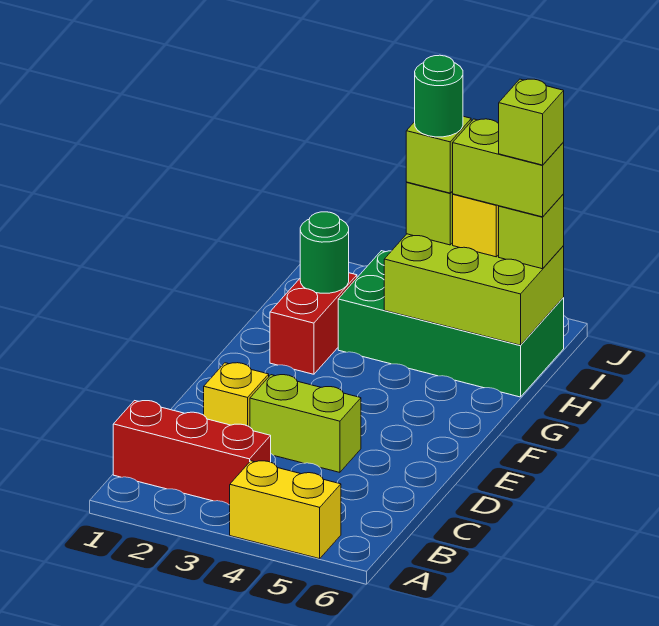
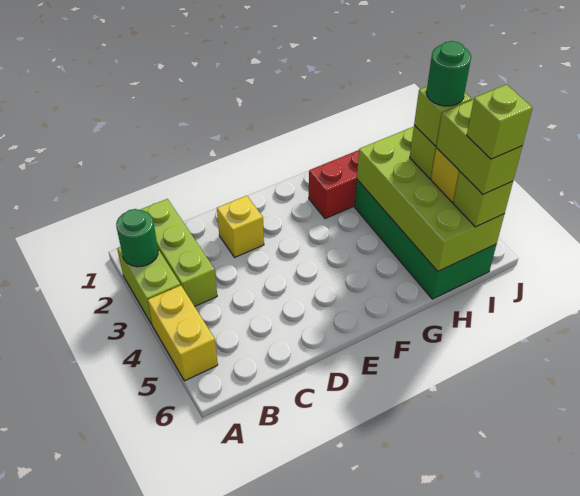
red 1x3 brick [113,401,271,505] -> lime 1x3 brick [140,199,217,306]
lime 1x2 brick [250,375,361,472] -> lime 1x2 brick moved to [117,247,180,325]
green 1x1 round brick [300,212,349,293] -> green 1x1 round brick moved to [116,209,158,267]
lime 2x3 brick [384,234,564,345] -> lime 2x4 brick [357,127,504,271]

